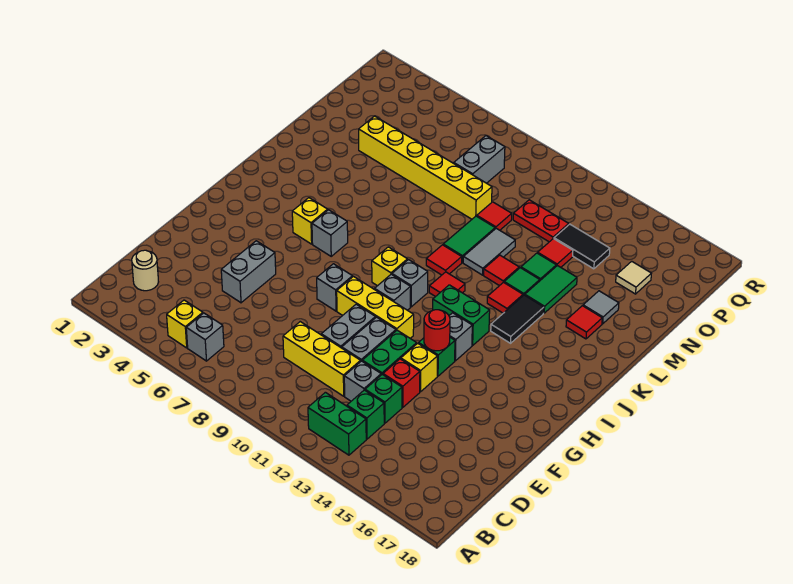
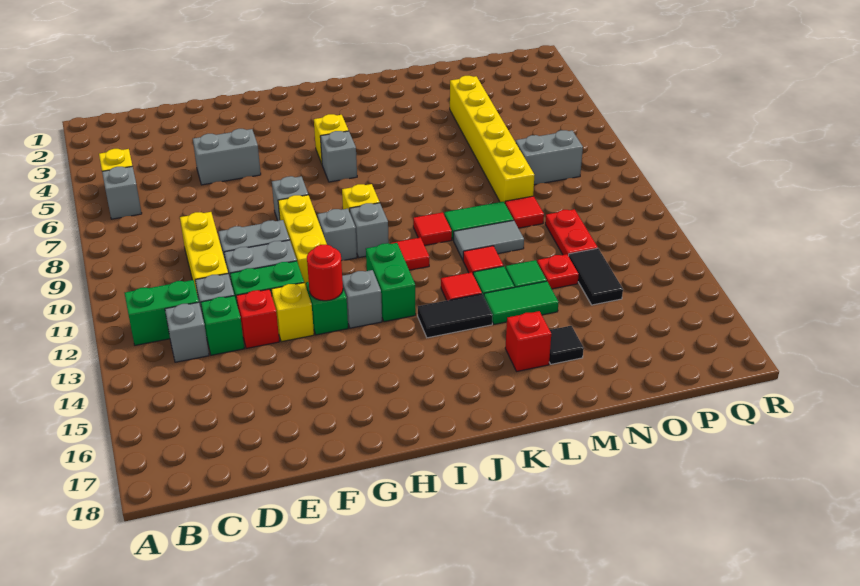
green 1x2 brick [308,392,366,455] -> green 1x2 brick turned to [125,280,199,345]
tan 1x1 round brick [132,250,158,291] -> none
green 1x1 brick [347,390,384,439] -> grey 1x1 brick [165,302,209,362]
red 1x1 tile [566,306,602,339] -> red 1x1 brick [505,311,551,371]
grey 1x1 tile [583,291,619,324] -> black 1x1 tile [549,326,584,364]
red 1x1 tile [538,239,573,267] -> red 1x1 plate [537,254,579,289]
tan 1x1 tile [616,261,651,294] -> none

